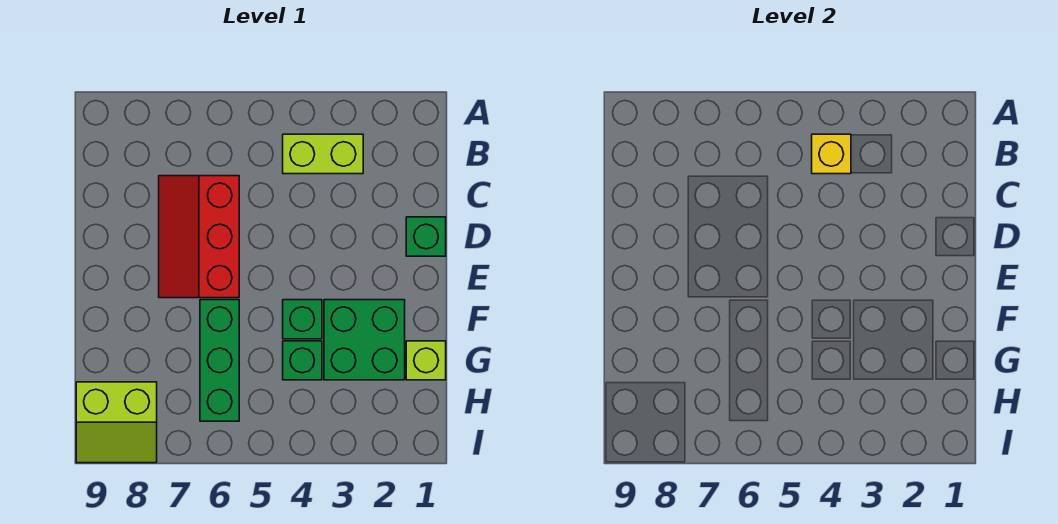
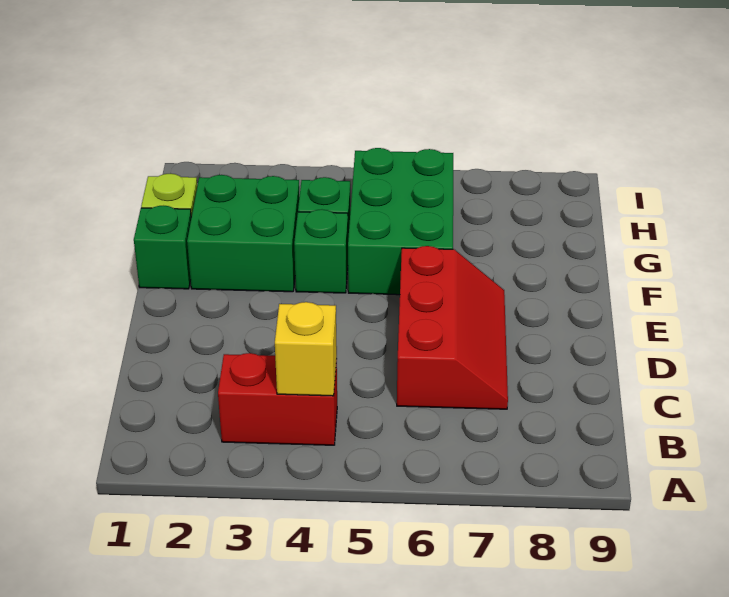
lime 1x2 brick [283,134,363,174] -> red 1x2 brick [218,353,337,445]
green 1x1 brick [406,217,446,256] -> green 1x1 brick moved to [134,206,191,289]
green 1x3 brick [200,300,239,421] -> green 2x3 brick [348,148,453,295]
lime 2x2 slope [76,382,157,463] -> none

